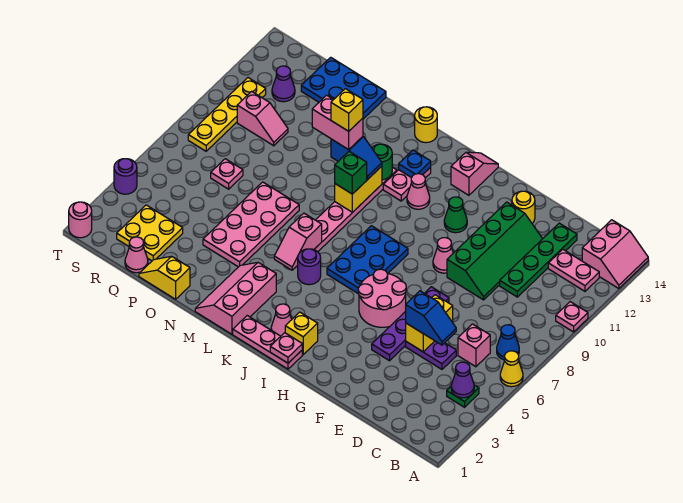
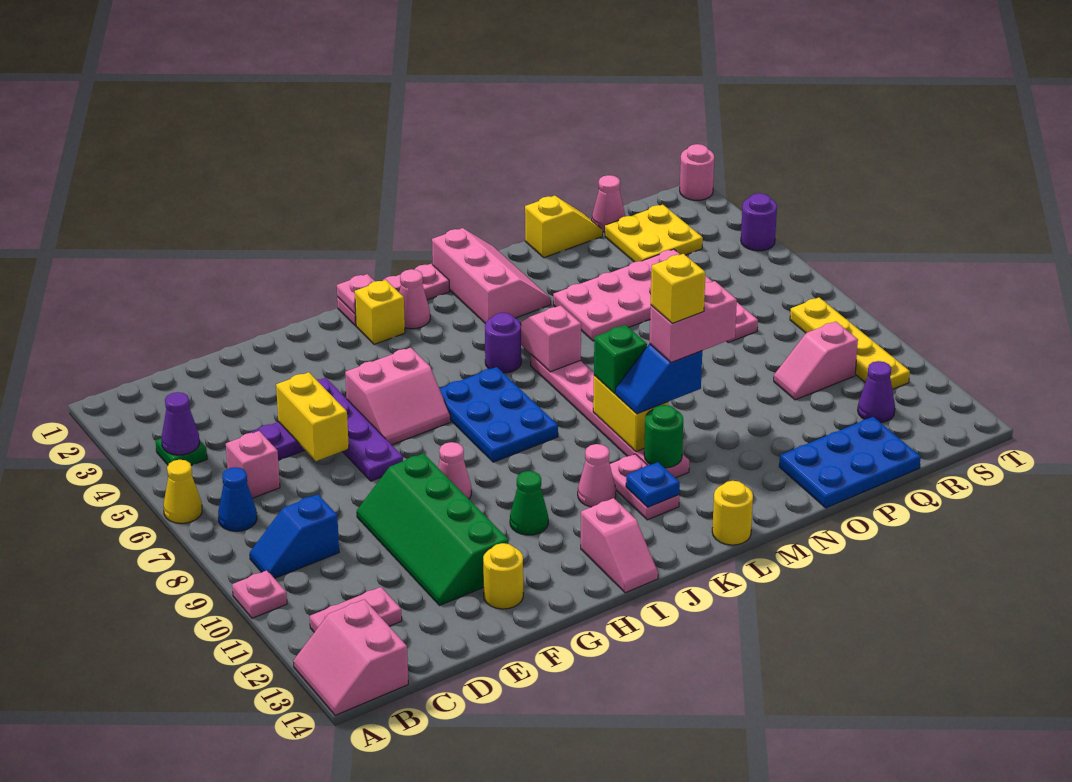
blue 1x2 slope [406,291,456,345] -> blue 1x2 slope moved to [250,494,339,578]
green 1x4 plate [500,223,577,297] -> none
pink 2x2 round brick [358,269,406,327] -> pink 2x2 slope [345,348,451,445]
pink 2x4 plate [203,182,299,267] -> pink 2x4 plate turned to [553,249,712,341]

